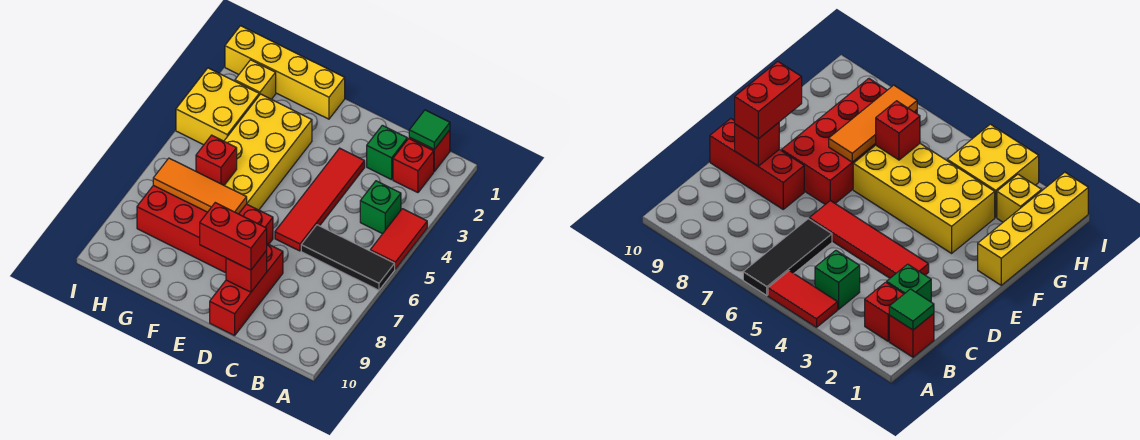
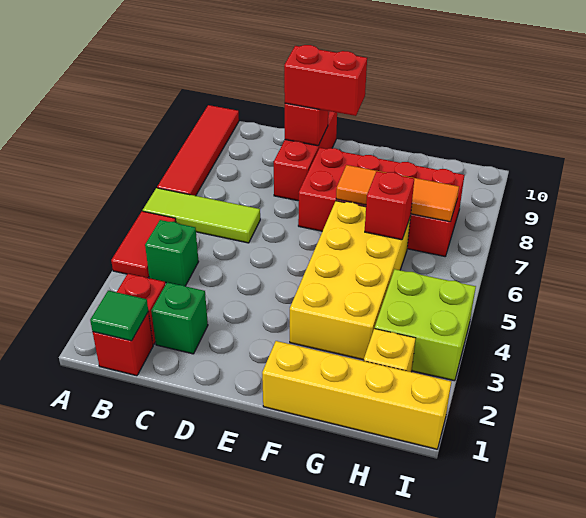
black 1x3 tile [301,225,395,290] -> lime 1x3 tile [143,188,260,243]
red 1x4 tile [275,148,365,251] -> red 1x4 tile moved to [157,105,239,196]
yellow 2x2 brick [176,68,259,145] -> lime 2x2 brick [375,269,476,381]

